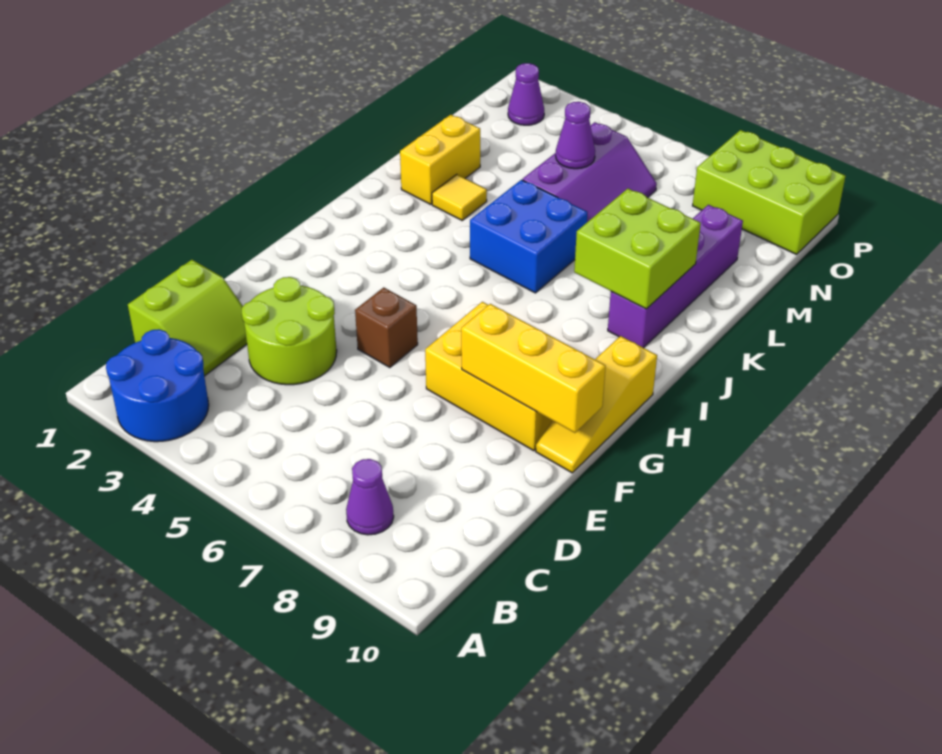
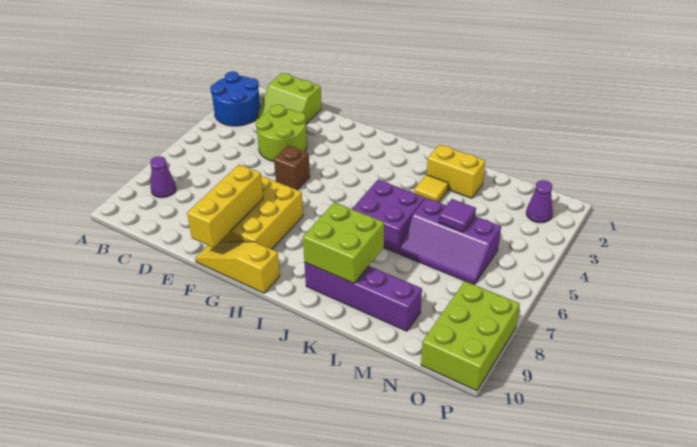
blue 2x2 brick [470,180,588,293] -> purple 2x2 brick [352,180,425,253]
purple 1x1 cone [556,102,595,169] -> purple 1x1 tile [439,199,476,232]

